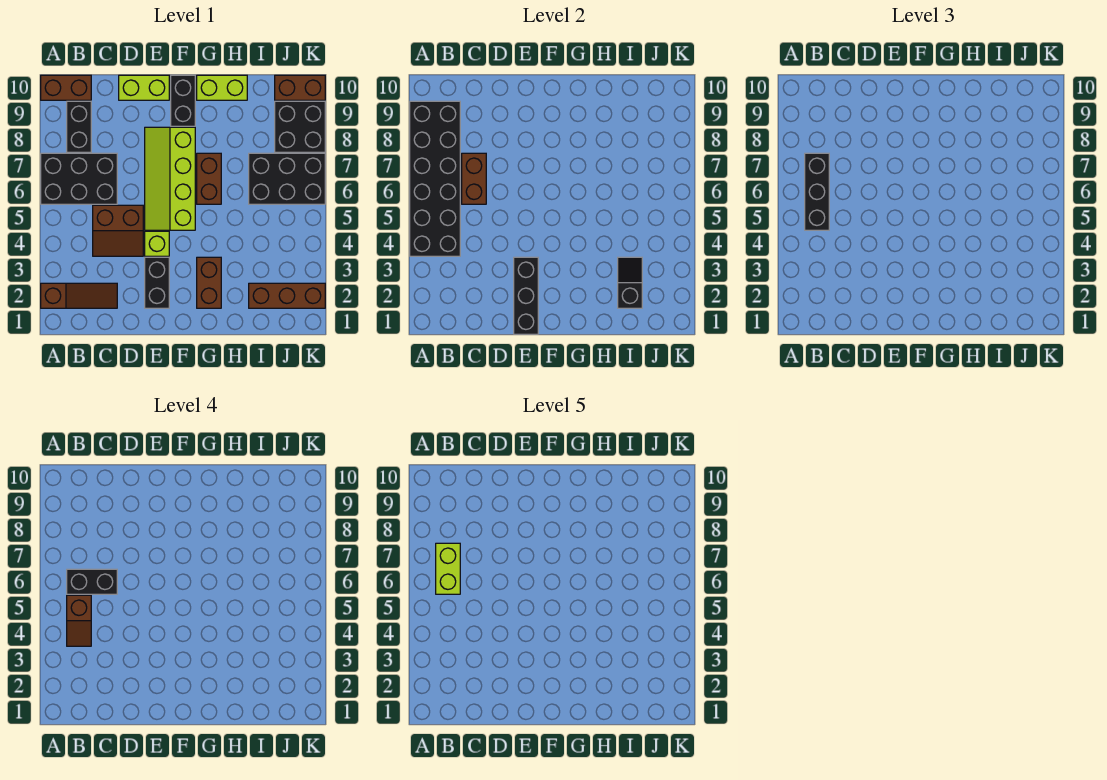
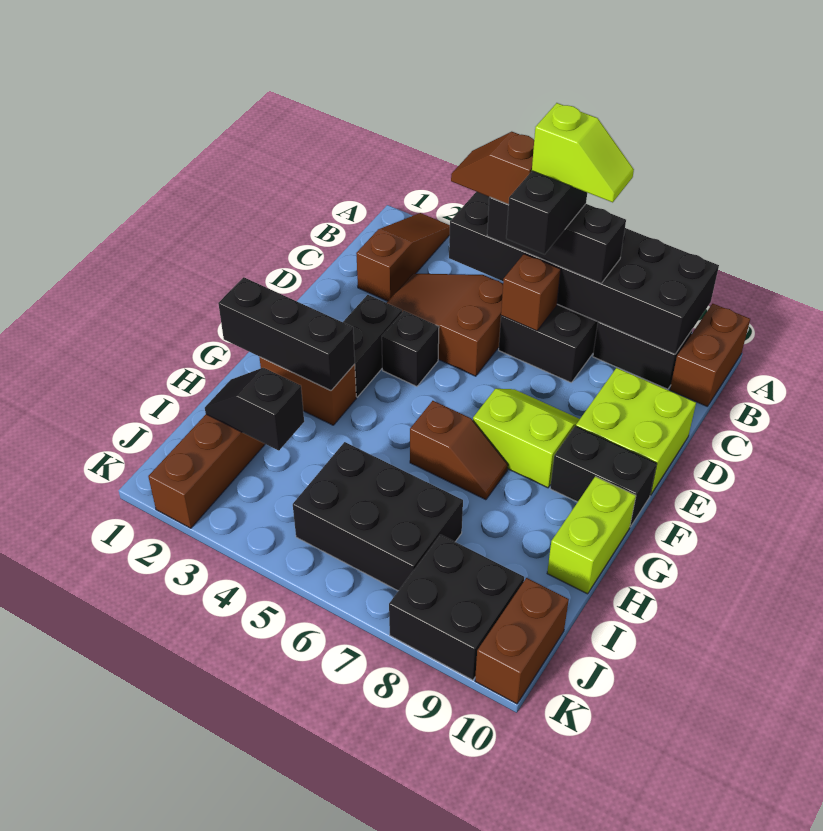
brown 1x3 slope [41,283,117,308] -> brown 1x3 slope turned to [356,213,450,301]
lime 1x2 brick [436,543,460,594] -> lime 1x2 slope [532,103,634,202]
brown 2x2 slope [93,205,143,256] -> brown 2x3 slope [387,274,503,376]
brown 1x2 brick [462,153,486,204] -> brown 1x1 brick [501,254,561,331]
lime 1x2 brick [119,75,169,100] -> lime 2x2 brick [576,368,696,495]
black 1x3 brick [514,257,538,334] -> black 1x3 brick moved to [218,277,355,390]
black 1x2 brick [145,257,169,308] -> black 1x2 brick turned to [343,295,402,397]
lime 1x1 brick [145,231,169,256] -> black 1x1 brick [382,311,439,387]
lime 2x4 slope [145,127,195,230] -> lime 2x2 slope [473,389,580,488]
brown 1x2 brick [197,153,221,204] -> brown 1x2 slope [410,401,508,500]
black 1x2 slope [618,257,642,308] -> black 1x2 slope turned to [205,368,304,451]
black 2x3 brick [249,153,325,204] -> black 2x3 brick turned to [293,442,463,591]

